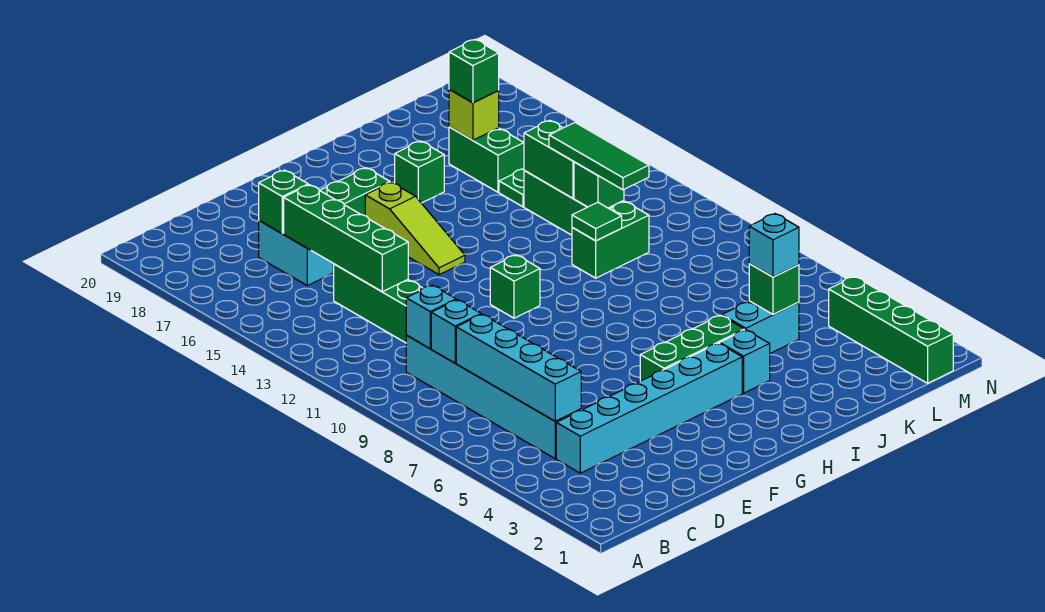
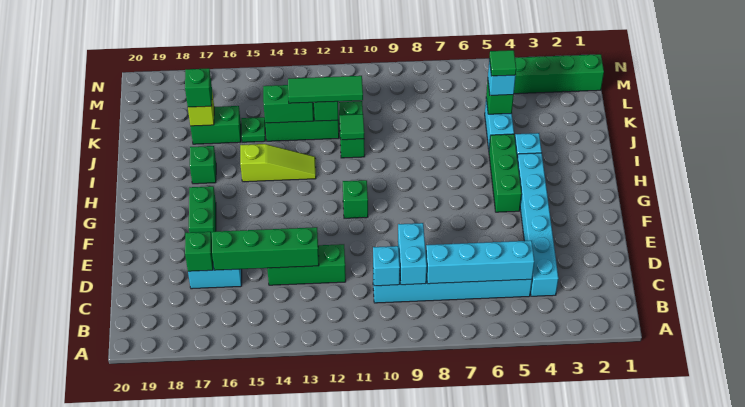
cyan 1x1 brick [431,300,481,363] -> cyan 1x2 brick [398,223,427,285]
lime 1x3 slope [365,182,465,275] -> lime 1x3 slope moved to [240,144,316,182]
none -> green 1x1 tile [489,50,516,76]

